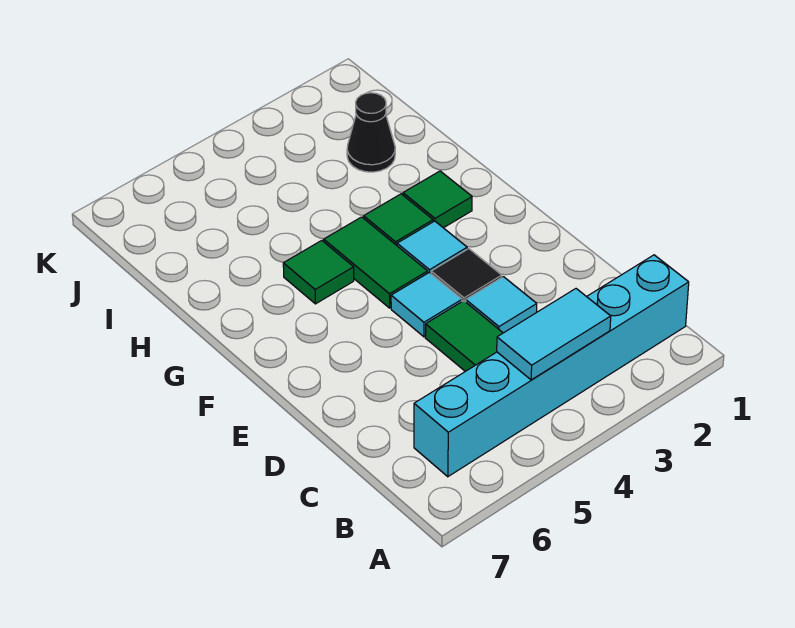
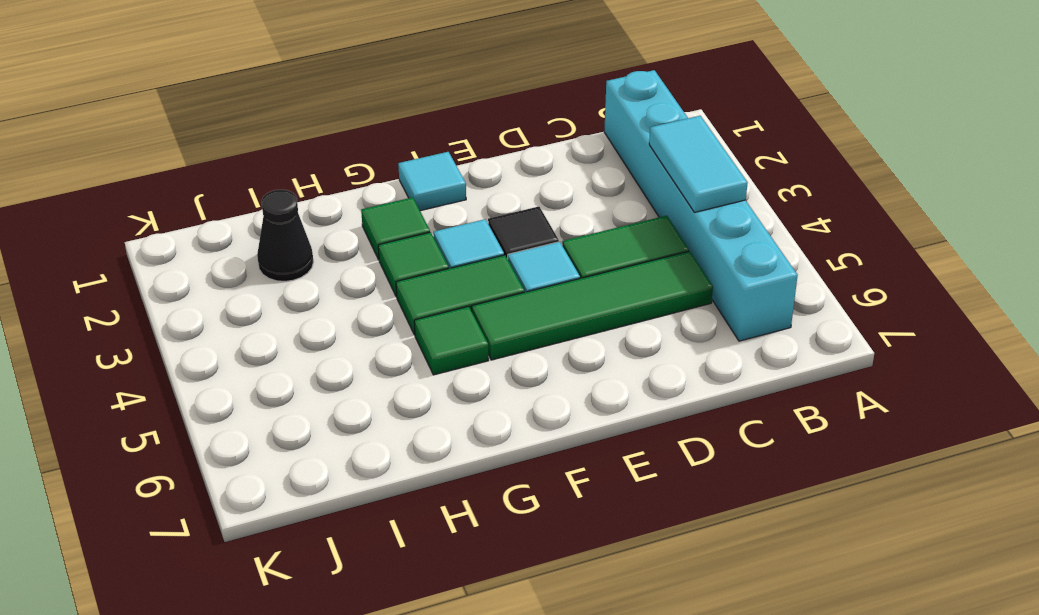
none -> green 1x4 tile [472,251,713,360]
cyan 1x1 tile [466,277,537,333] -> cyan 1x1 tile moved to [398,152,466,211]

